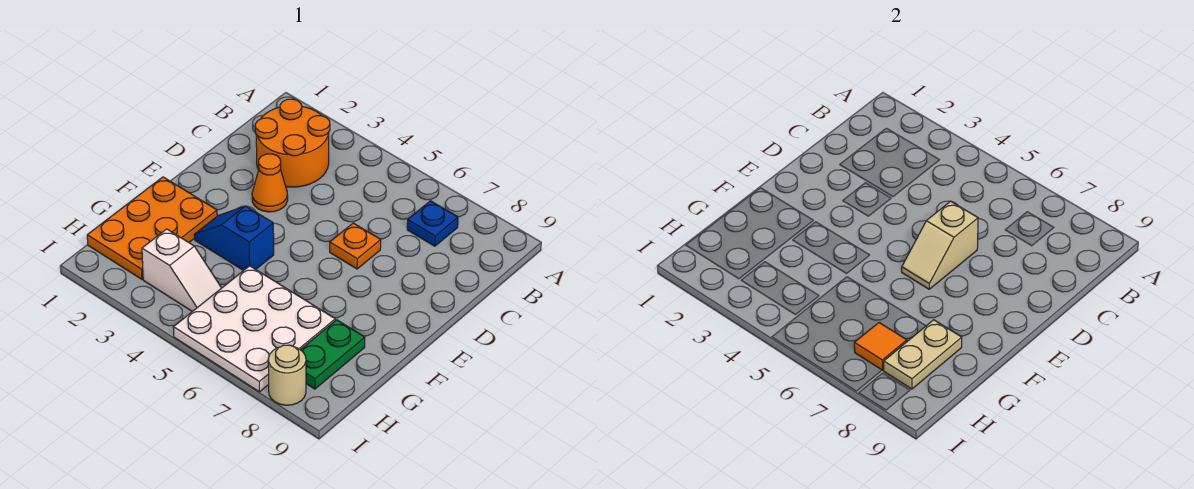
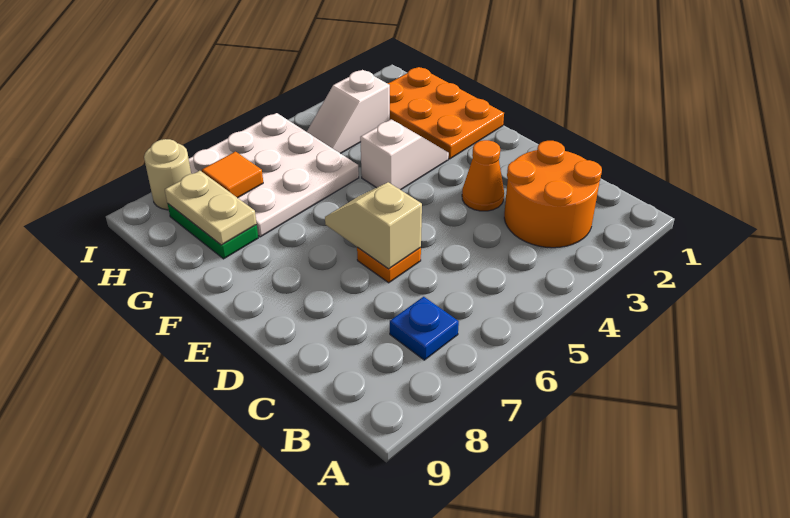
blue 1x2 slope [194,206,274,271] -> white 1x2 slope [360,119,449,190]

